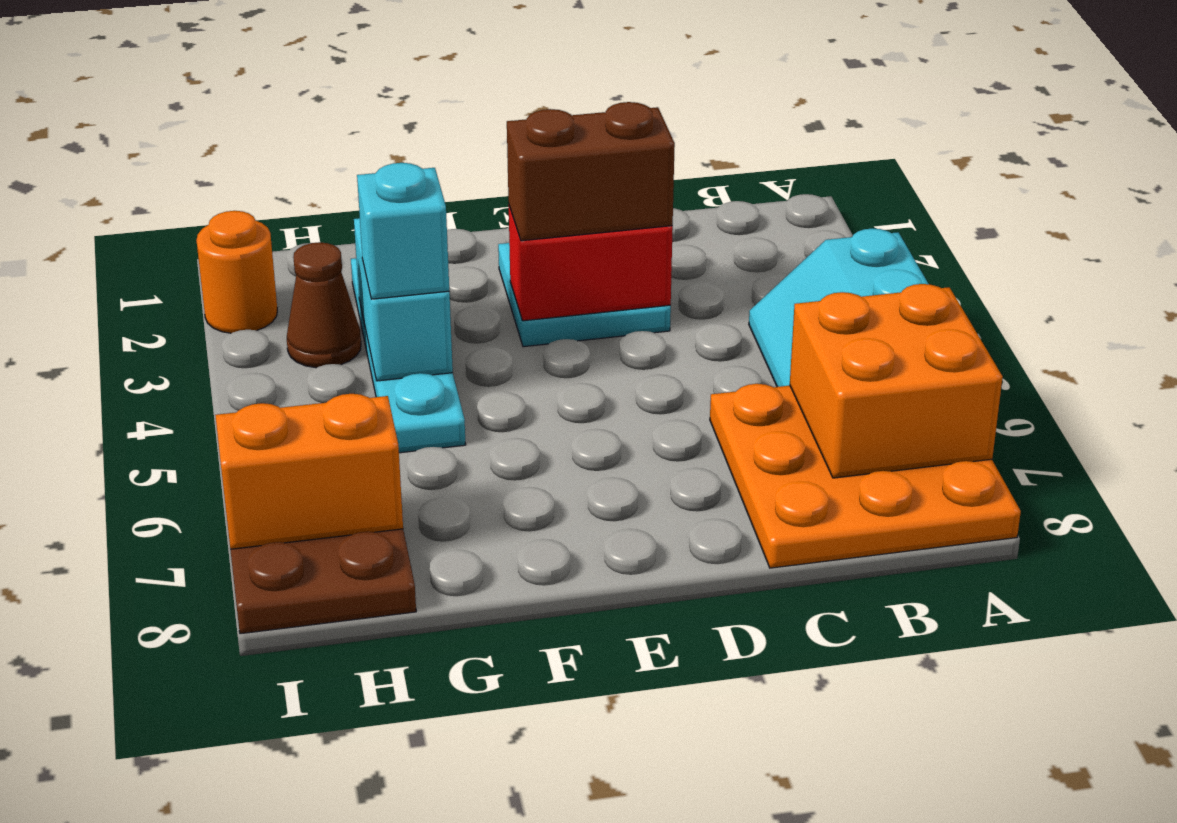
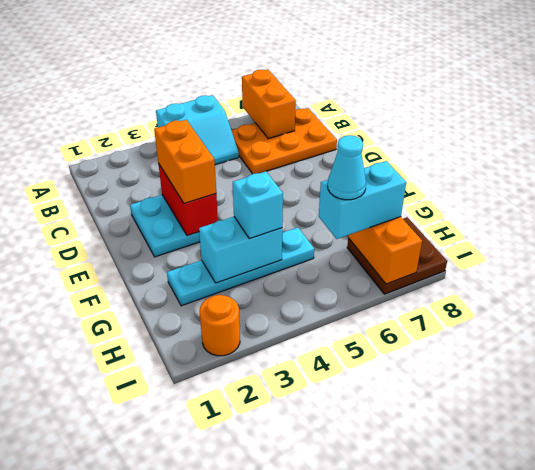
orange 3x3 plate [710,384,1021,568] -> orange 2x3 plate [231,108,337,174]
orange 2x2 brick [790,284,1003,478] -> orange 1x2 brick [242,70,296,139]
brown 1x2 brick [507,102,675,241] -> orange 1x2 brick [154,120,216,203]
brown 1x1 cone [287,242,361,368] -> none
none -> cyan 1x2 brick [319,161,406,239]
none -> cyan 1x1 cone [328,135,366,200]

